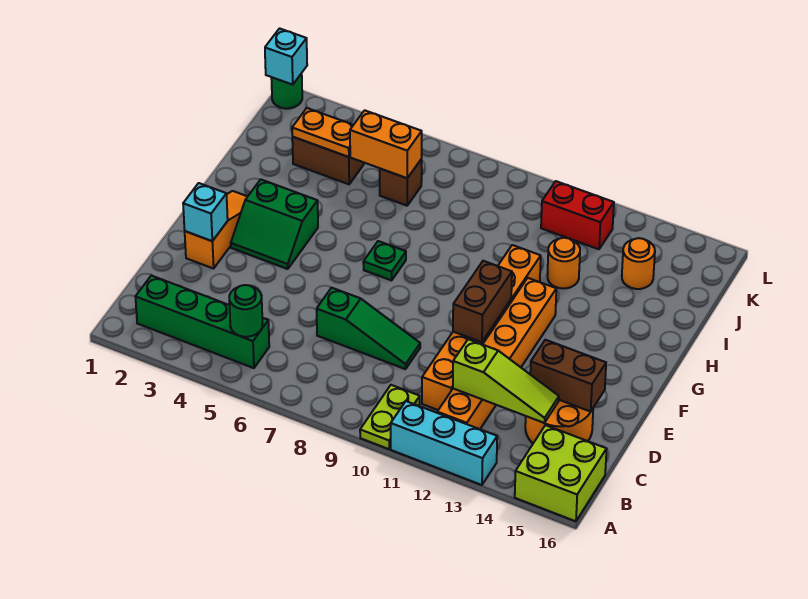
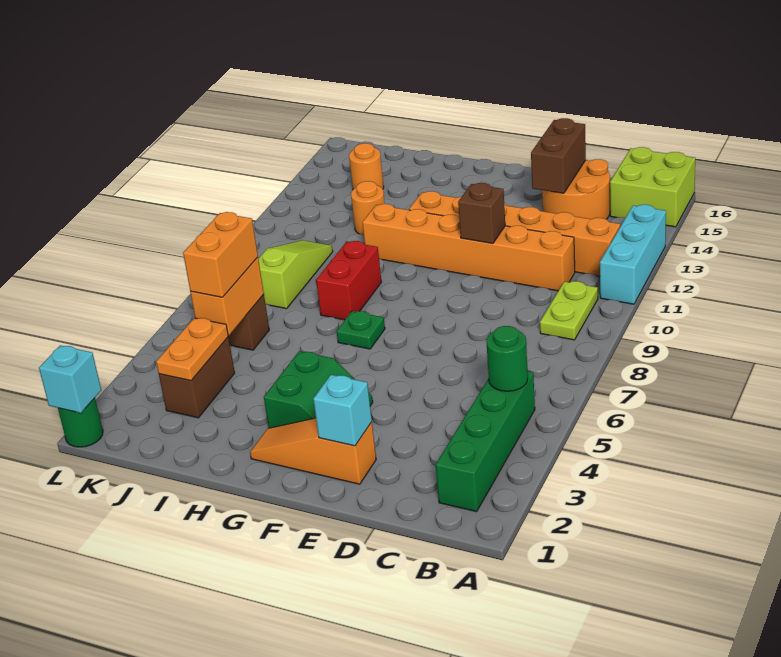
lime 1x2 plate [360,385,420,449] -> lime 1x2 plate turned to [540,281,598,340]
lime 1x3 slope [453,339,559,423] -> lime 1x3 slope moved to [258,240,333,309]
green 1x3 slope [317,288,420,369] -> none
brown 1x2 brick [453,261,512,342] -> brown 1x1 brick [458,183,505,243]
none -> orange 1x2 brick [183,212,258,297]
red 1x2 brick [541,181,614,249] -> red 1x2 brick moved to [316,241,381,320]

